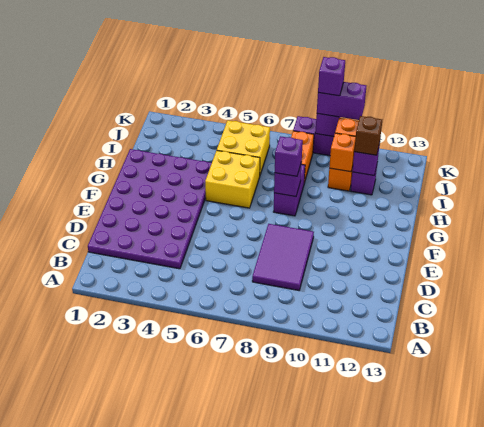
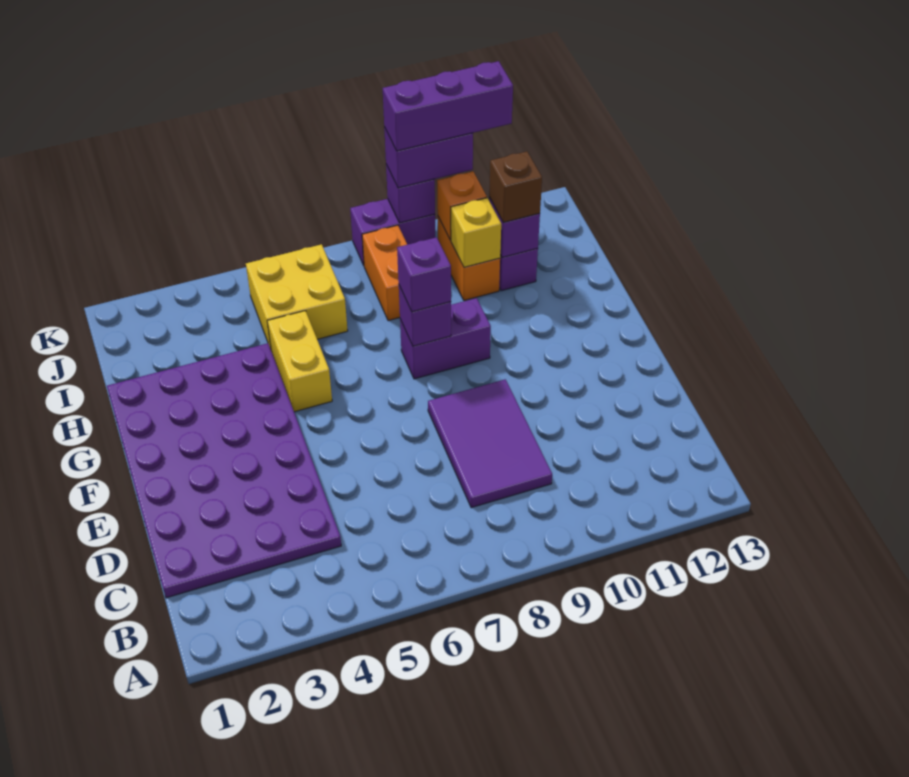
yellow 2x2 brick [205,150,260,208] -> yellow 1x2 brick [267,311,332,412]
purple 1x2 brick [273,165,305,216] -> purple 1x2 brick turned to [400,298,491,379]
orange 1x1 brick [329,133,356,172] -> yellow 1x1 brick [451,198,501,267]
purple 1x1 brick [318,57,345,96] -> purple 1x3 brick [383,61,513,151]

